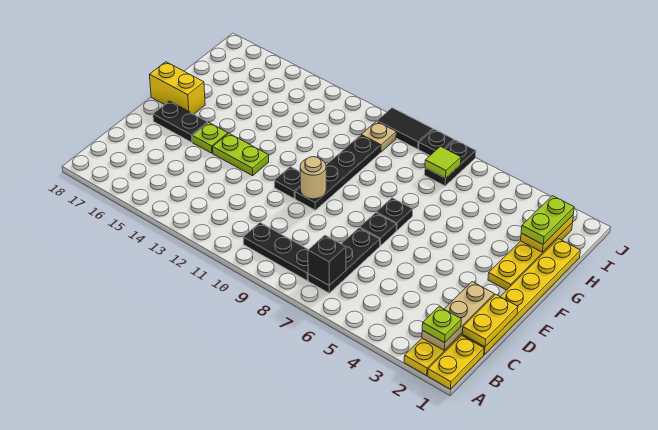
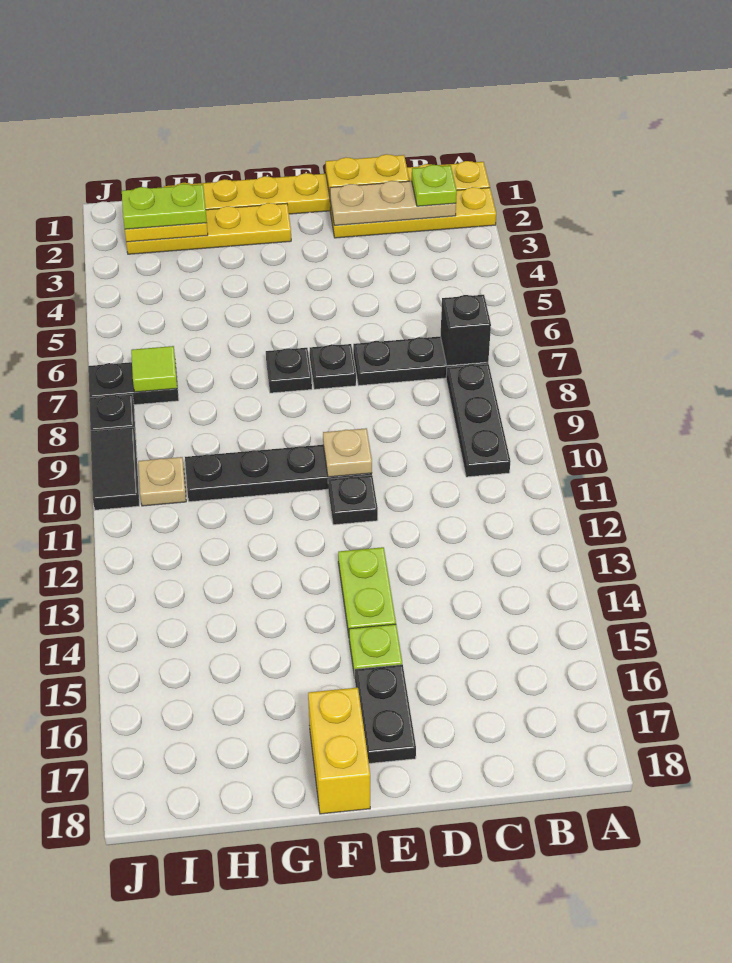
tan 1x1 round brick [300,157,326,199] -> tan 1x1 plate [323,428,372,477]

